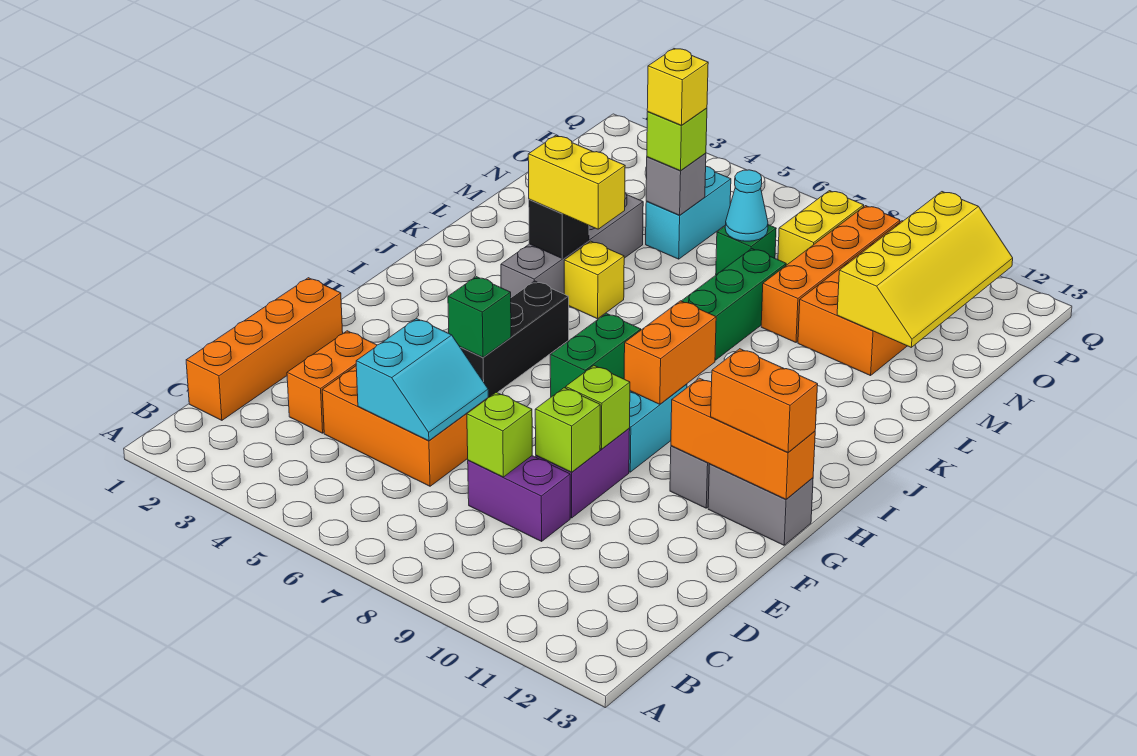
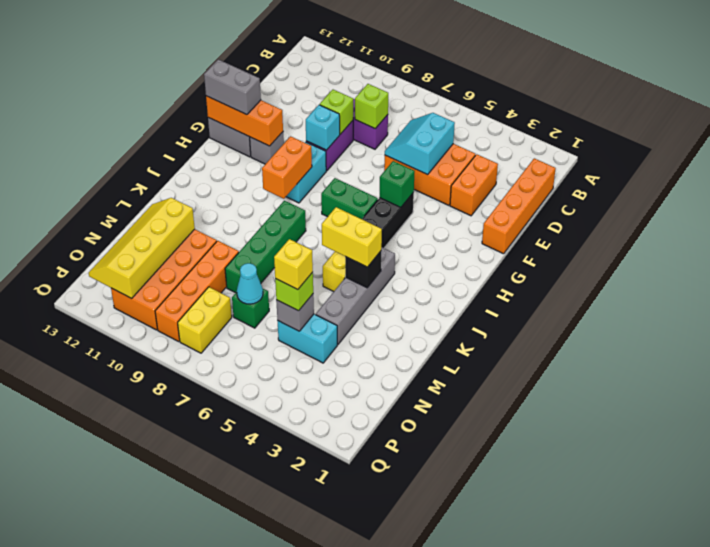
lime 1x1 brick [566,366,630,449] -> cyan 1x1 brick [306,105,340,150]
orange 1x2 brick [711,349,818,452] -> grey 1x2 brick [204,59,261,115]
green 1x2 brick [550,313,641,397] -> green 1x2 brick turned to [321,178,378,219]
cyan 1x2 brick [646,166,731,259] -> cyan 1x2 brick turned to [278,314,337,363]

